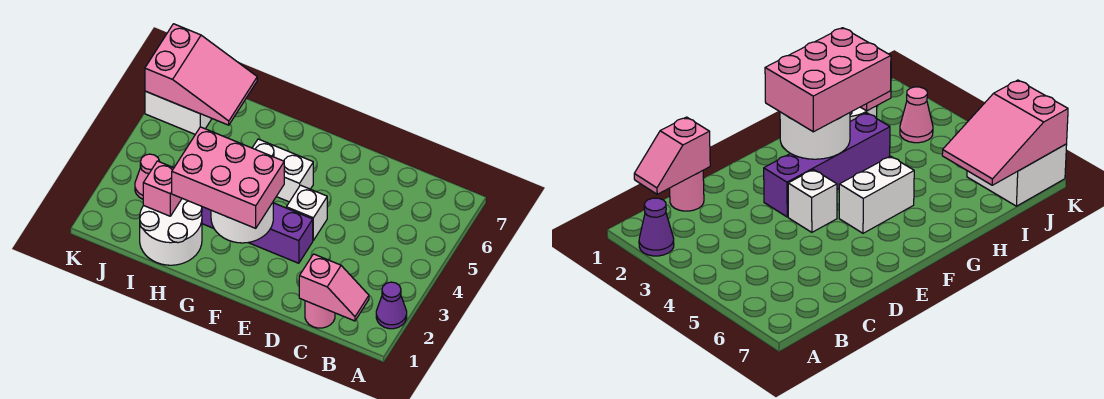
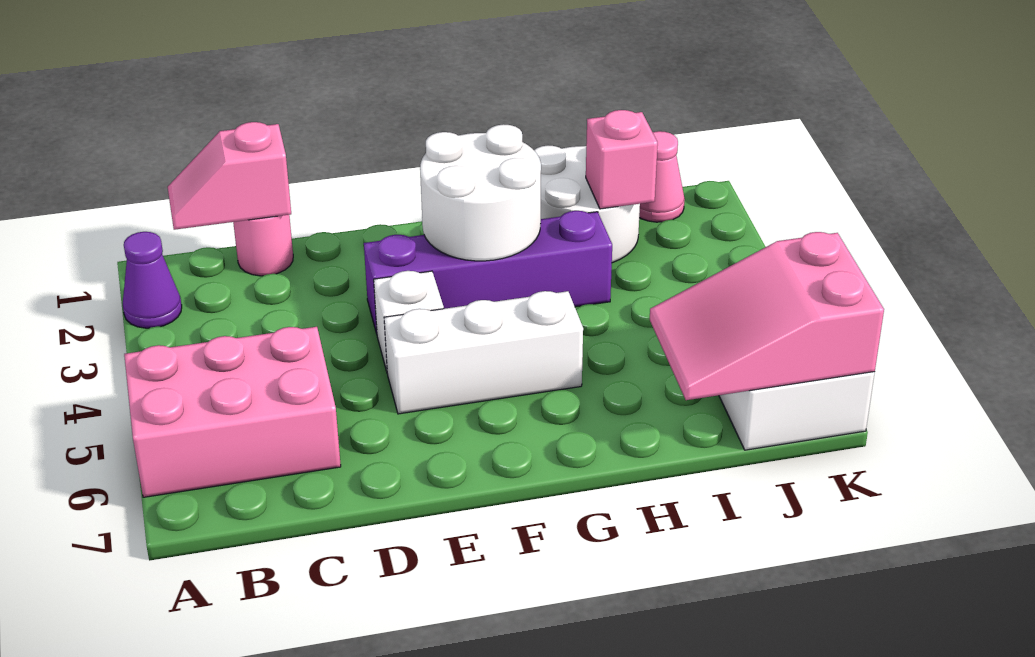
pink 2x3 brick [172,127,284,228] -> pink 2x3 brick moved to [124,327,341,497]
white 1x2 brick [252,139,313,202] -> white 1x3 brick [384,291,583,414]
pink 1x1 cone [135,154,159,199] -> pink 1x1 cone moved to [639,131,685,222]

